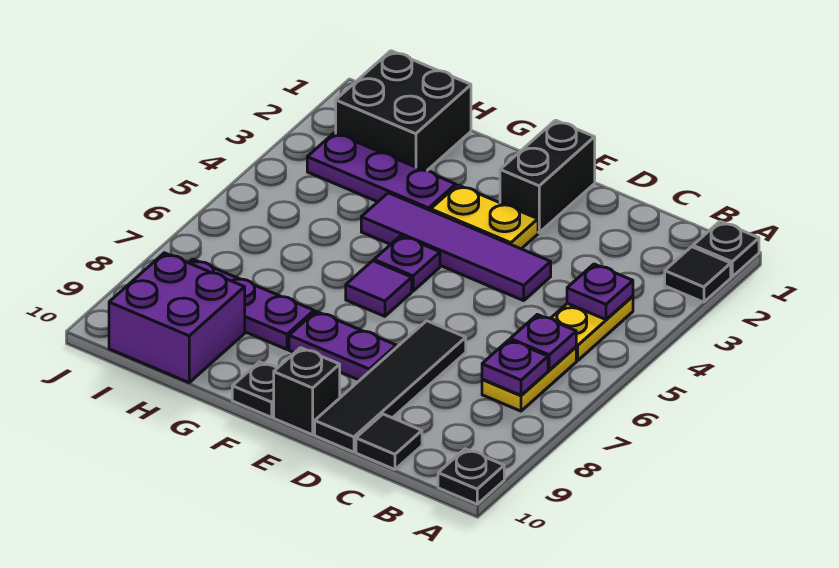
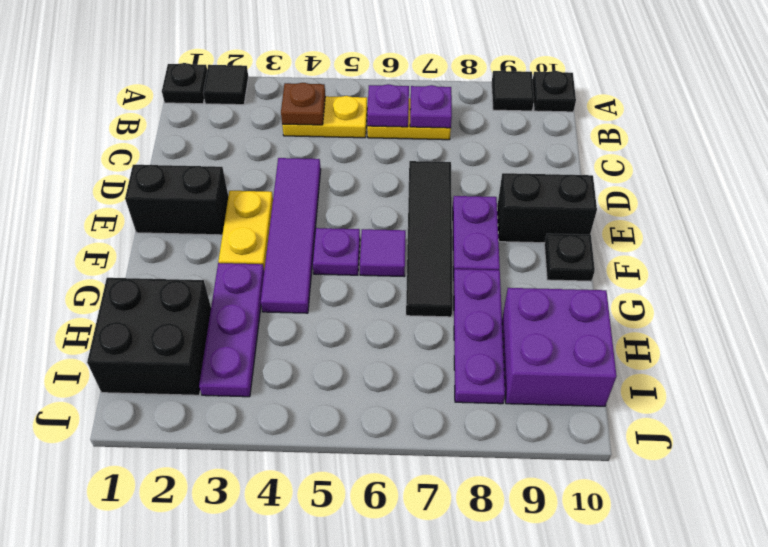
purple 1x1 plate [567,264,633,320] -> brown 1x1 plate [281,83,325,125]
black 1x1 tile [356,414,422,470] -> black 1x1 tile moved to [492,71,534,111]
black 1x4 tile [315,321,466,452] -> black 1x4 tile turned to [406,161,453,317]
black 1x1 brick [274,348,340,435] -> black 1x2 brick [497,173,597,243]

